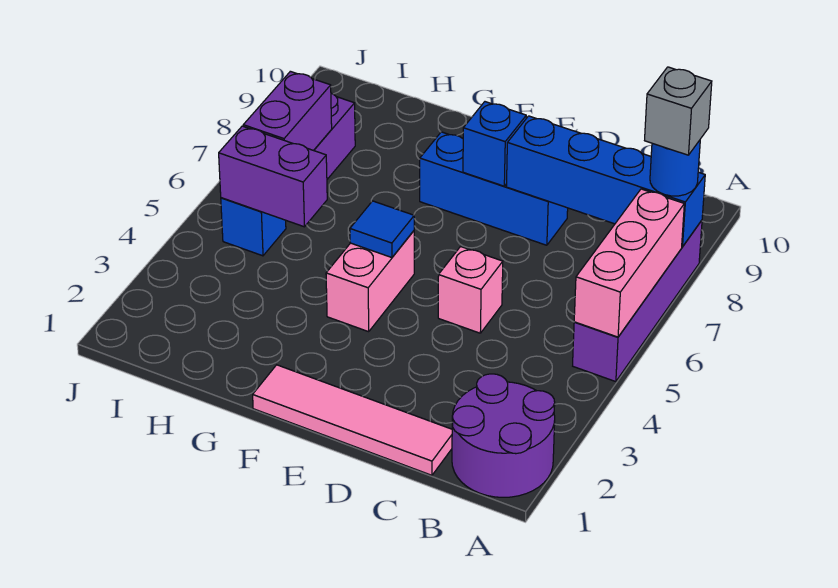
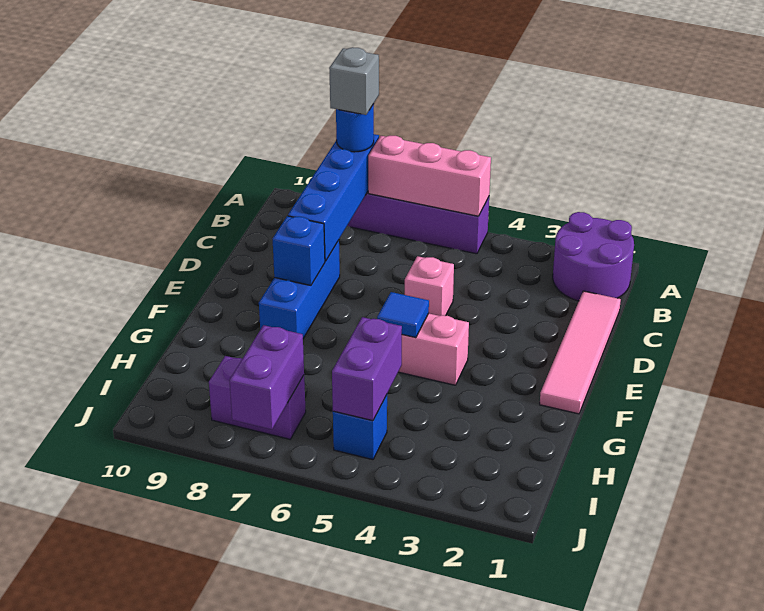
purple 1x2 brick [243,71,332,151] -> purple 1x2 brick turned to [229,325,304,429]

